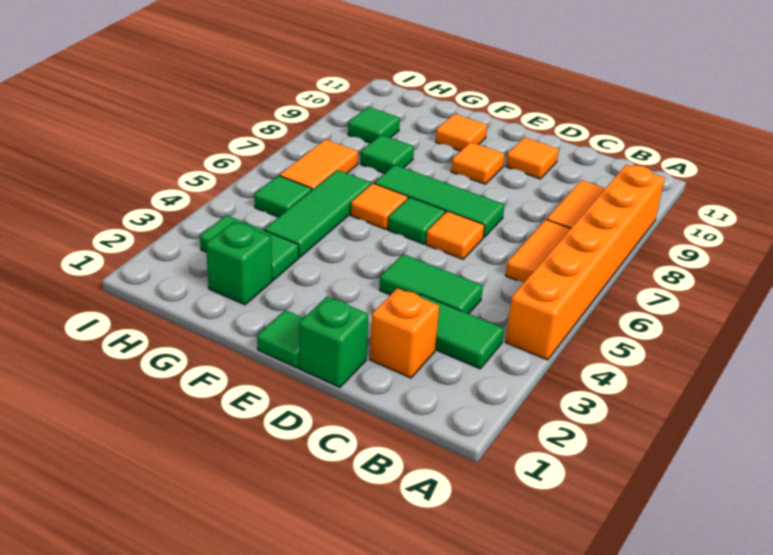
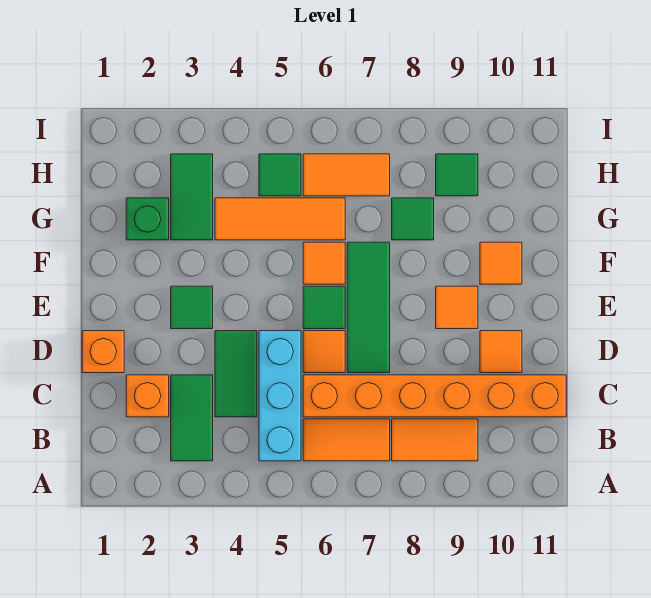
orange 1x6 brick [505,165,665,360] -> orange 1x6 brick moved to [303,375,566,417]
none -> cyan 1x3 brick [259,331,301,461]
green 1x1 brick [299,297,368,387] -> orange 1x1 brick [82,331,124,373]
green 1x1 tile [257,310,303,368] -> green 1x1 tile moved to [171,286,213,329]
green 1x3 tile [264,170,371,257] -> orange 1x3 tile [215,198,345,240]

